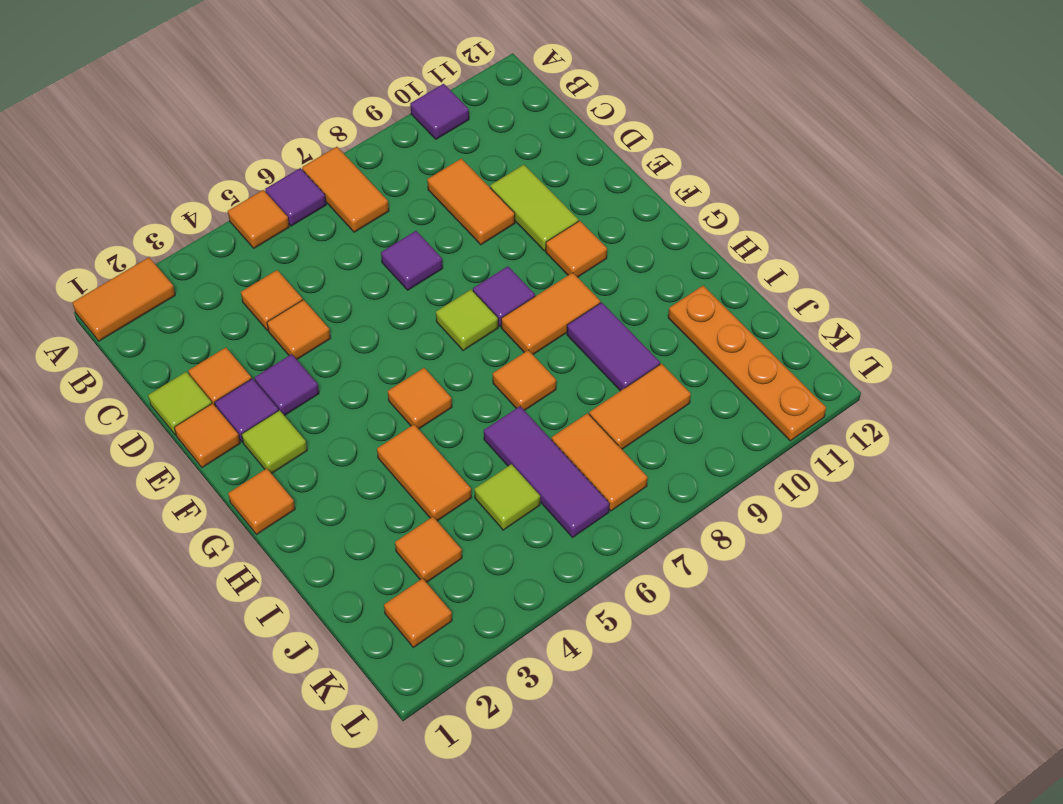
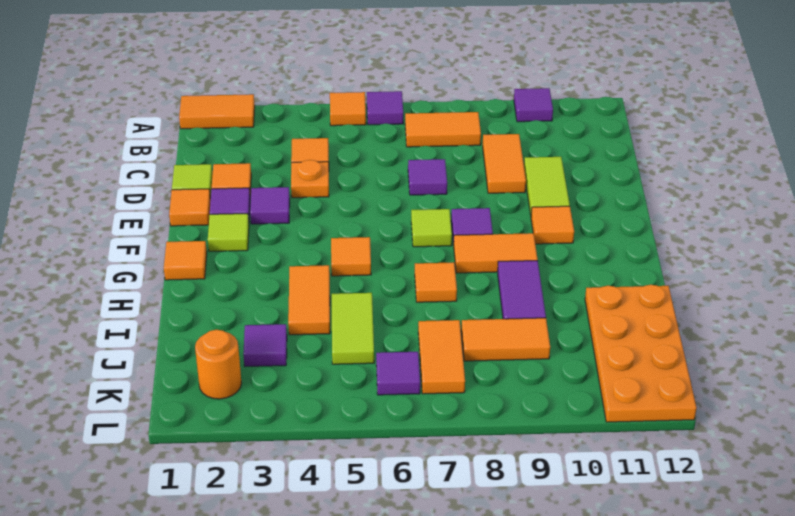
orange 1x2 tile [302,147,389,232] -> orange 1x2 tile turned to [405,112,481,147]
orange 1x1 tile [267,300,331,359] -> orange 1x1 plate [291,160,329,198]
purple 1x3 tile [484,406,610,537] -> purple 1x1 tile [376,352,420,395]
orange 1x4 plate [668,286,826,441] -> orange 2x4 plate [585,285,697,422]
orange 1x1 tile [395,517,462,583] -> purple 1x1 tile [243,324,287,367]
lime 1x1 tile [474,464,540,530] -> lime 1x2 tile [332,293,374,364]
orange 1x1 tile [384,578,452,647] -> orange 1x1 round brick [195,330,241,399]

